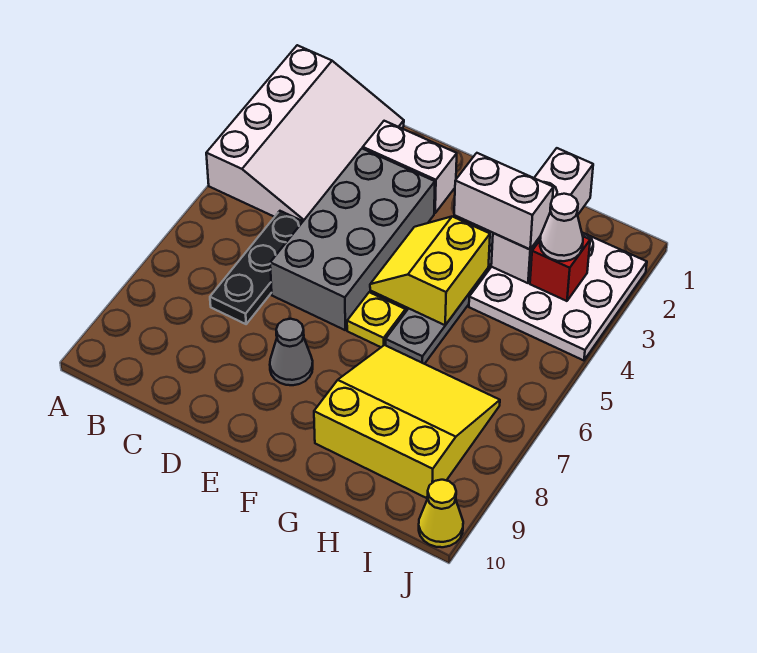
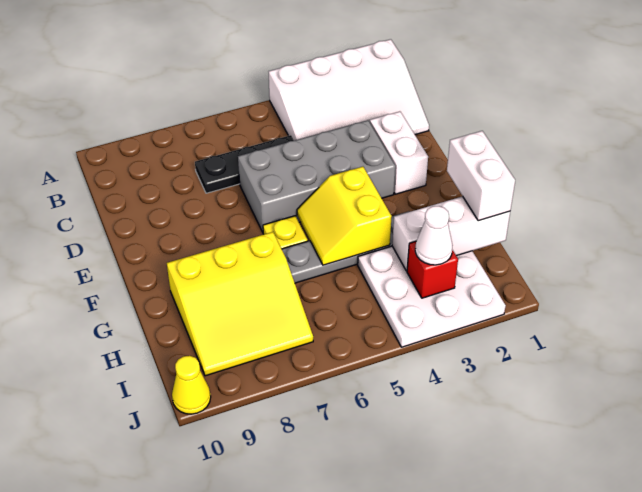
grey 1x1 cone [270,319,313,385] -> none
yellow 2x2 slope [370,217,490,325] -> yellow 2x2 slope turned to [297,167,392,265]
white 1x2 brick [454,153,553,249] -> white 1x2 brick moved to [447,131,515,221]
yellow 3x3 slope [314,345,500,498] -> yellow 3x3 slope turned to [167,232,313,376]

